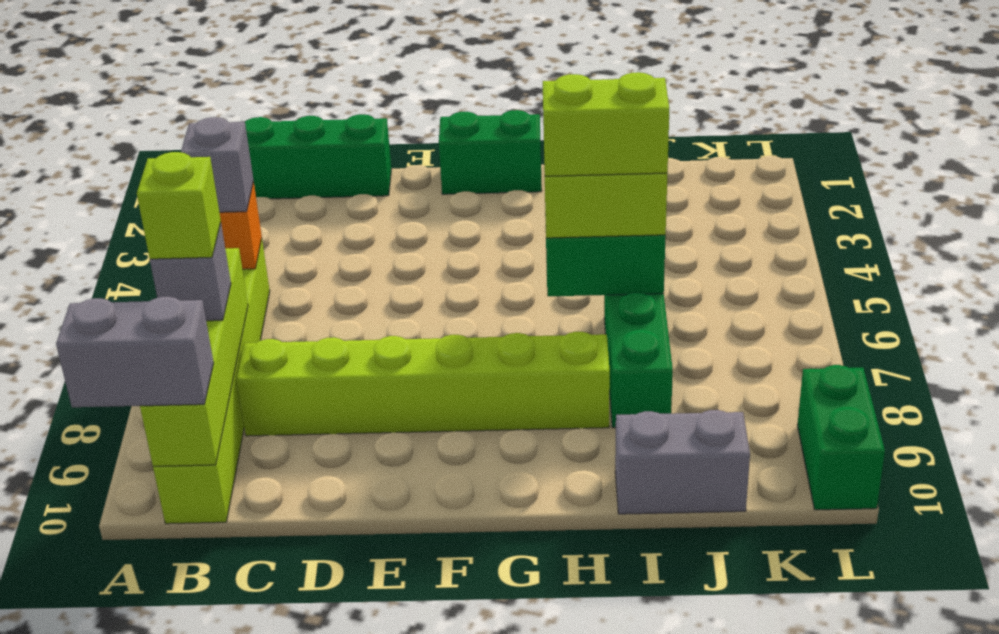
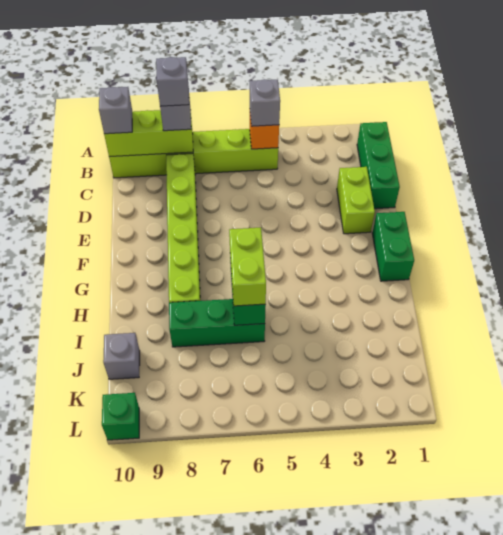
grey 1x2 brick [56,297,214,407] -> grey 1x1 brick [99,87,132,134]
lime 1x4 brick [140,248,248,466] -> lime 1x3 brick [104,110,193,157]
lime 1x1 brick [137,152,221,259] -> grey 1x1 brick [156,57,189,106]
lime 1x2 brick [543,72,669,176] -> lime 1x2 brick moved to [337,167,375,234]
grey 1x2 brick [615,410,750,514] -> grey 1x1 brick [103,333,140,379]
green 1x2 brick [797,365,885,510] -> green 1x1 brick [102,393,139,440]

